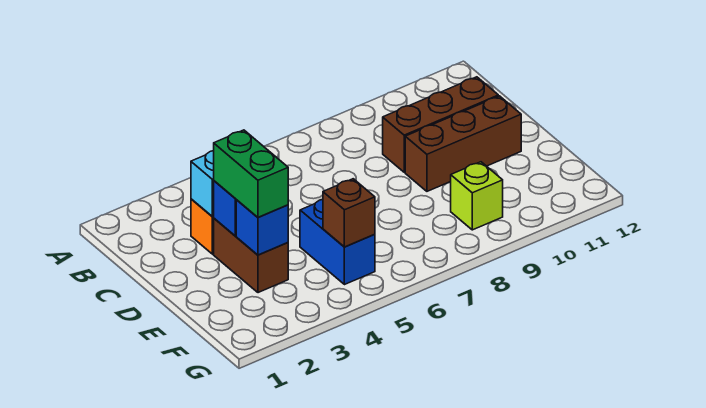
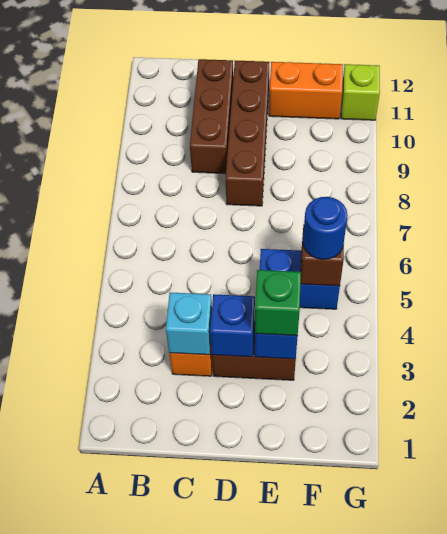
green 1x2 brick [214,130,288,217] -> green 1x1 brick [255,270,301,336]
brown 1x3 brick [405,96,521,191] -> brown 1x4 brick [226,61,269,206]
none -> orange 1x2 brick [269,62,343,119]
none -> blue 1x1 round brick [303,197,347,259]
lime 1x1 brick [451,162,503,230] -> lime 1x1 brick moved to [341,64,380,120]

